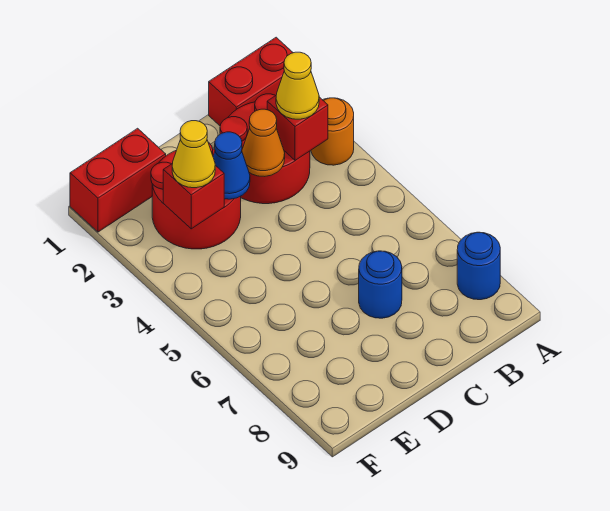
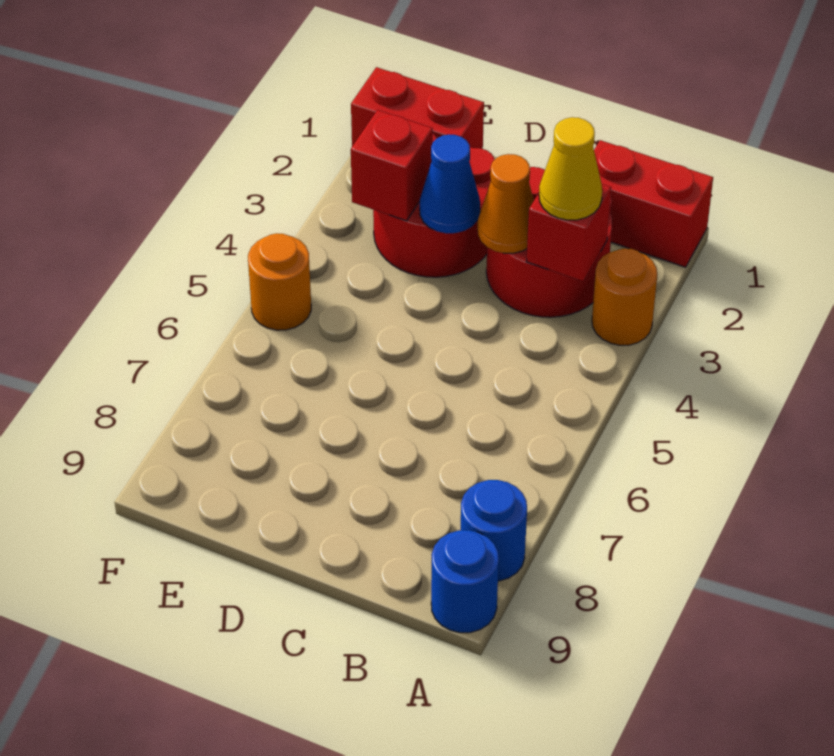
blue 1x1 round brick [359,251,402,318] -> blue 1x1 round brick moved to [431,530,499,633]
yellow 1x1 cone [172,121,215,188] -> none
none -> orange 1x1 round brick [248,233,311,330]

